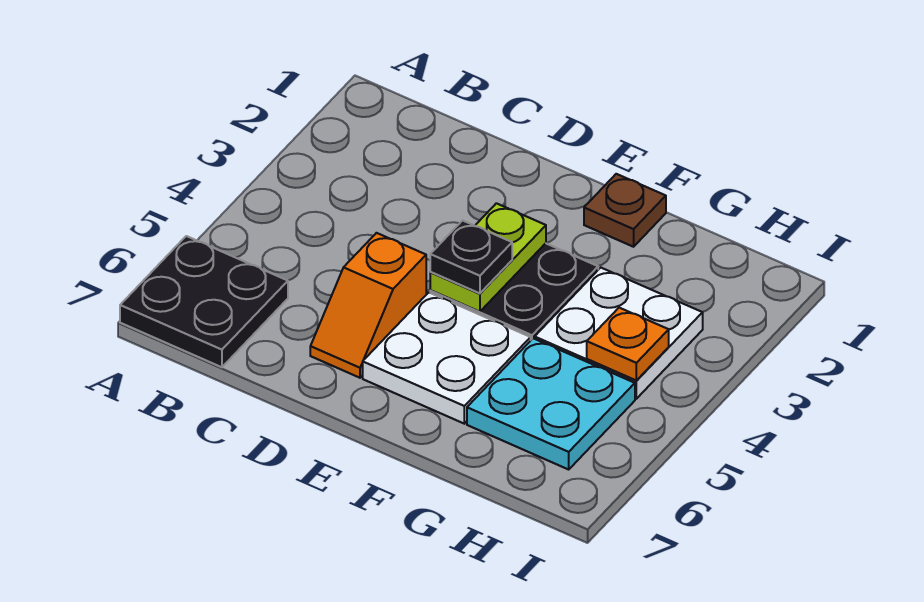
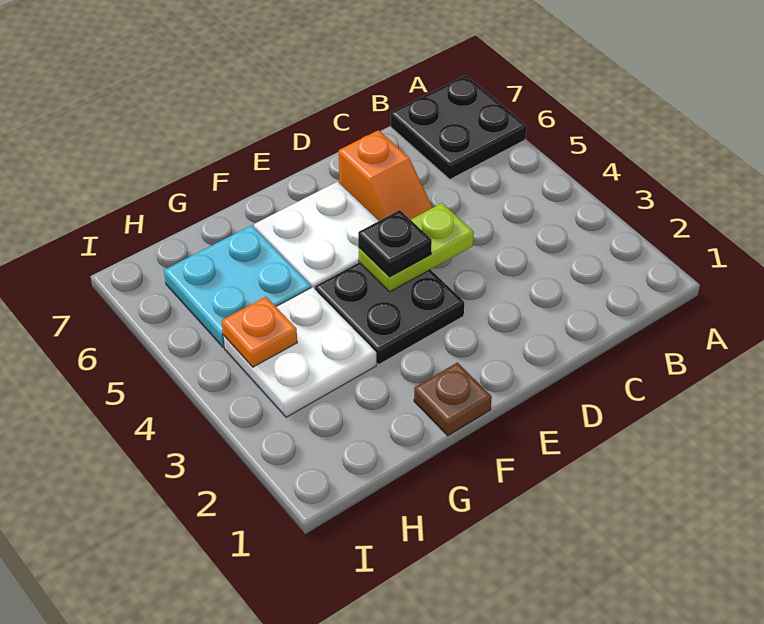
orange 1x2 slope [310,233,426,378] -> orange 1x2 slope turned to [339,130,433,221]
lime 1x2 plate [430,203,546,312] -> lime 1x2 plate turned to [359,203,474,292]

